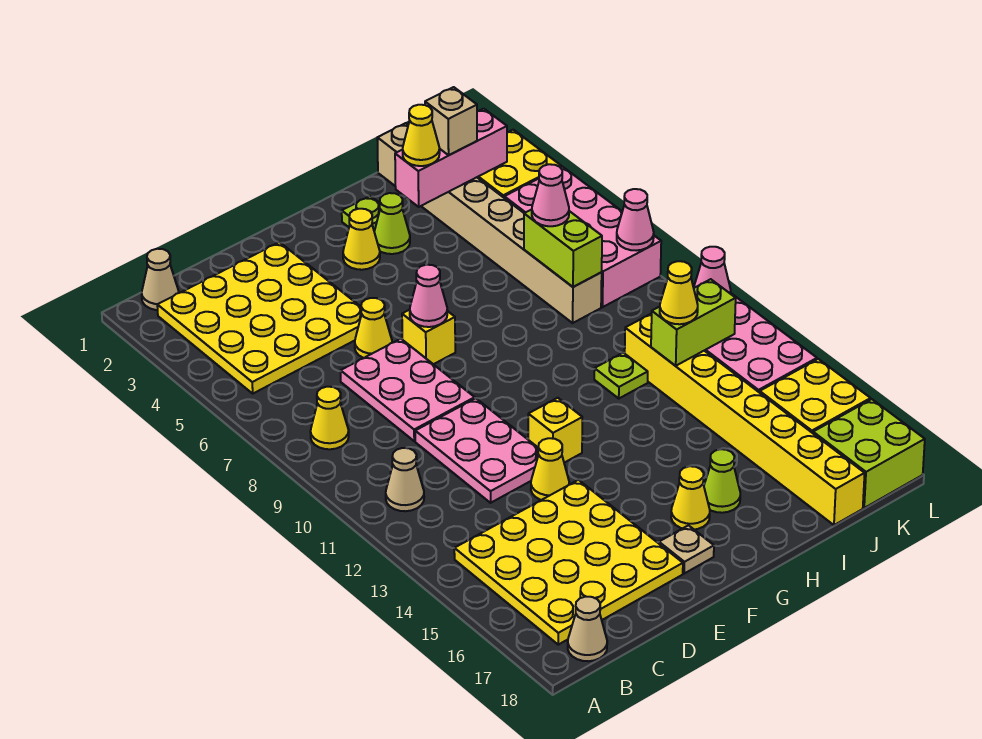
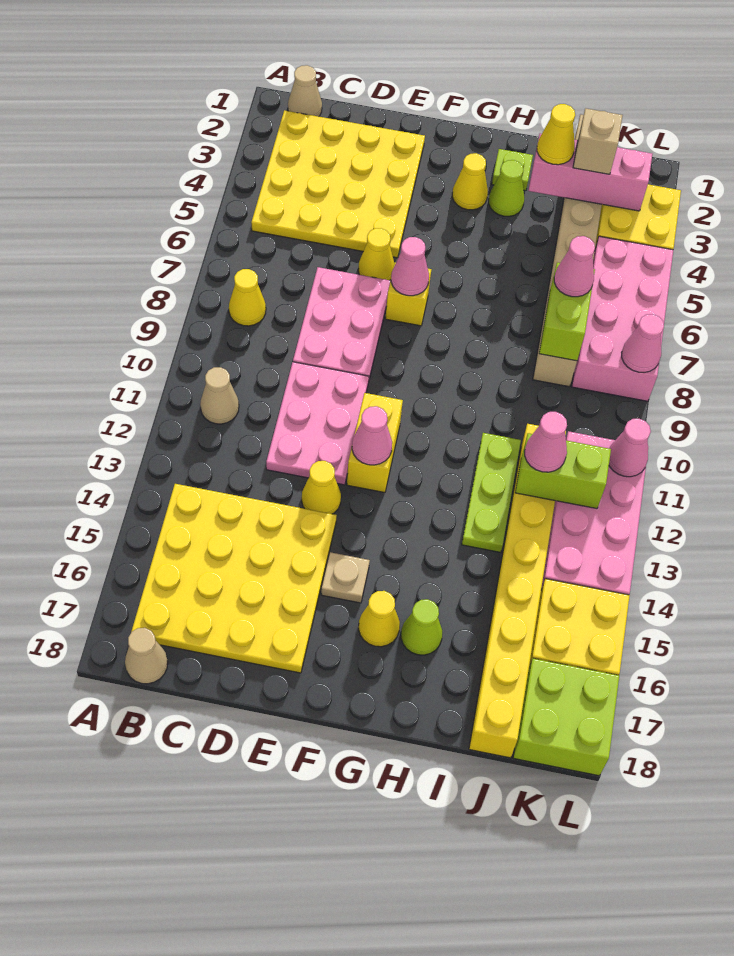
yellow 1x1 brick [528,398,582,463] -> yellow 1x2 brick [347,393,403,493]
none -> pink 1x1 cone [352,406,392,465]
tan 1x1 plate [659,525,714,574] -> tan 1x1 plate moved to [321,552,370,603]
lime 1x1 plate [594,353,648,398] -> lime 1x3 plate [462,433,521,552]
yellow 1x1 cone [660,261,698,324] -> pink 1x1 cone [525,412,567,472]

